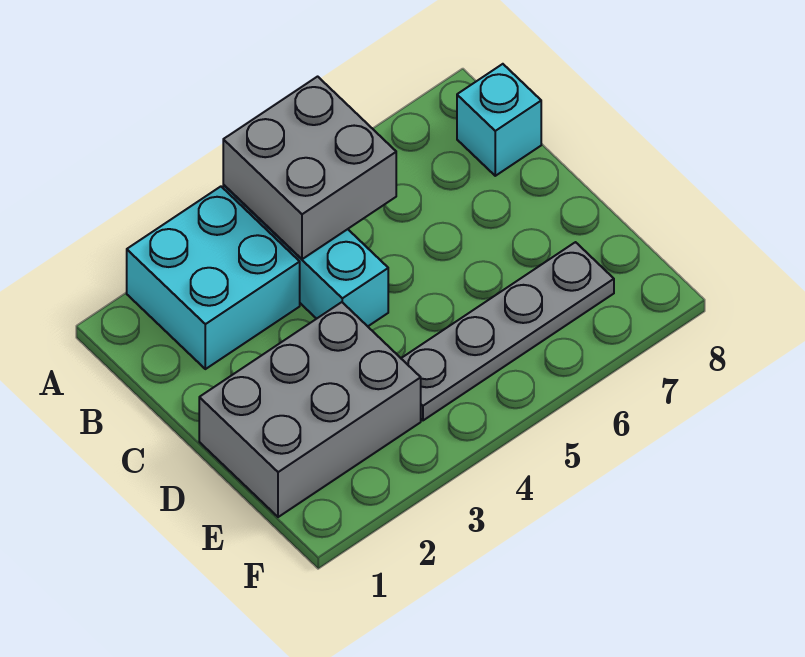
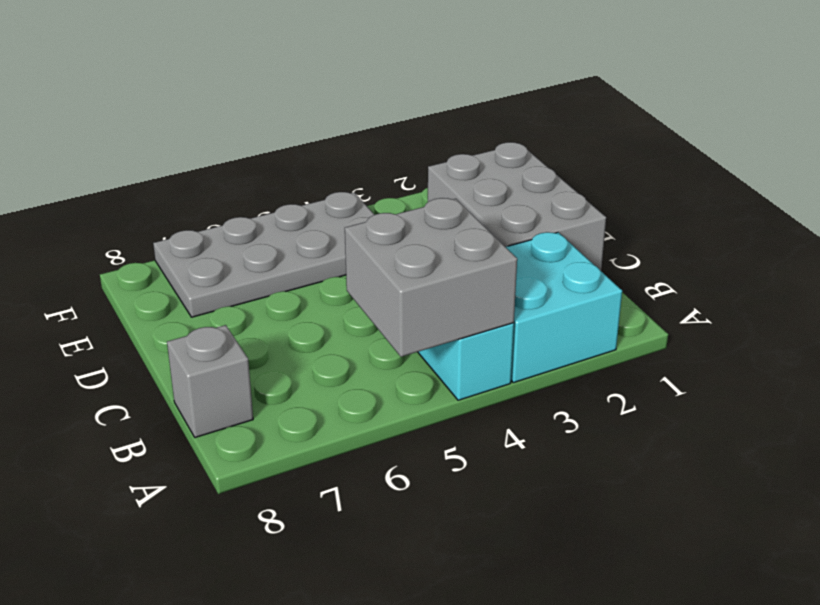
cyan 1x1 brick [457,64,541,176] -> grey 1x1 brick [167,325,253,438]
grey 2x3 brick [199,302,421,517] -> grey 2x3 brick turned to [428,142,606,271]
grey 1x4 plate [401,242,614,420] -> grey 2x4 plate [153,192,374,317]

